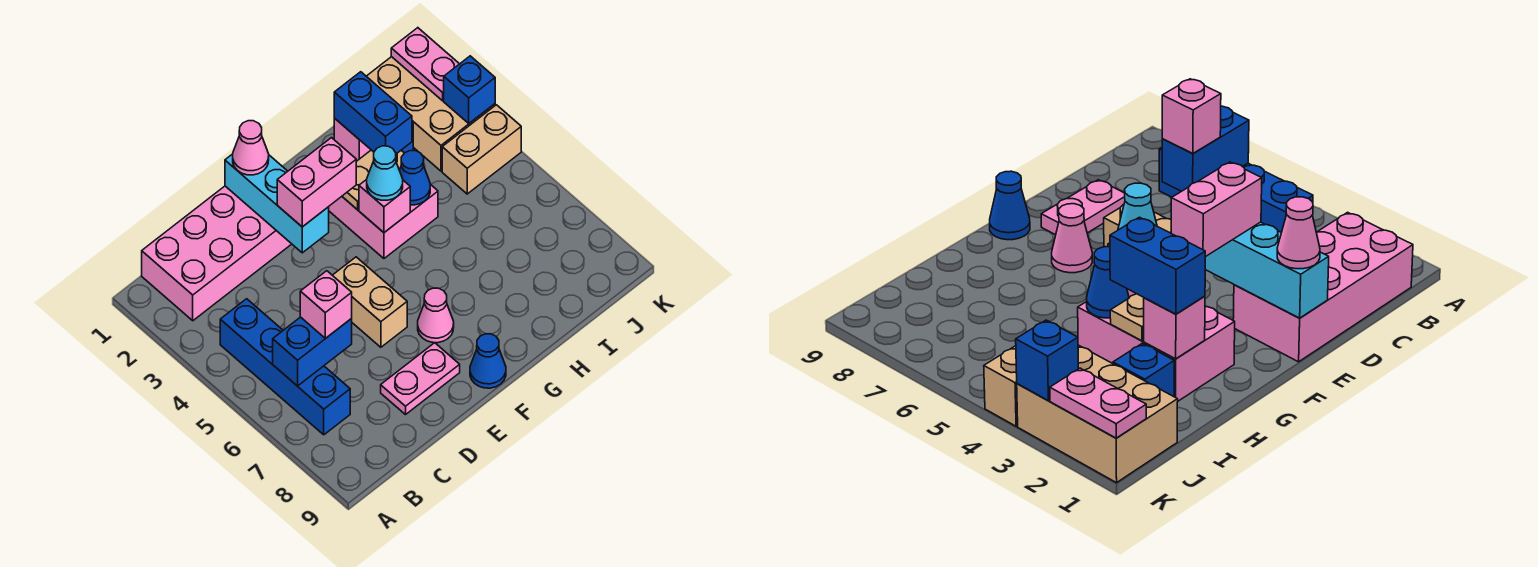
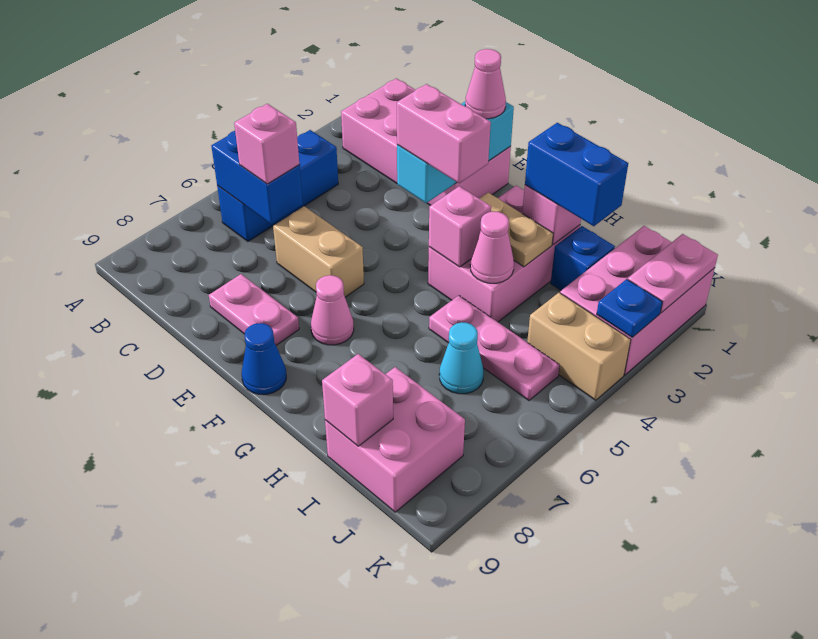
blue 1x4 brick [220,299,350,435] -> blue 1x3 brick [217,130,338,241]
tan 1x2 brick [333,257,407,347] -> tan 1x2 brick turned to [273,206,364,297]
cyan 1x1 cone [367,146,403,200] -> cyan 1x1 cone moved to [439,322,484,394]
blue 1x2 brick [334,72,412,154] -> blue 1x2 brick turned to [525,123,628,226]
blue 1x1 cone [399,151,430,205] -> pink 1x1 cone [470,212,514,283]
none -> pink 1x3 plate [429,295,560,400]
none -> pink 2x2 brick [325,367,465,512]
none -> pink 1x1 brick [322,354,393,446]
tan 2x3 brick [366,57,495,171] -> pink 2x3 brick [560,226,715,375]
blue 1x1 brick [444,56,495,123] -> blue 1x1 plate [597,279,662,337]

